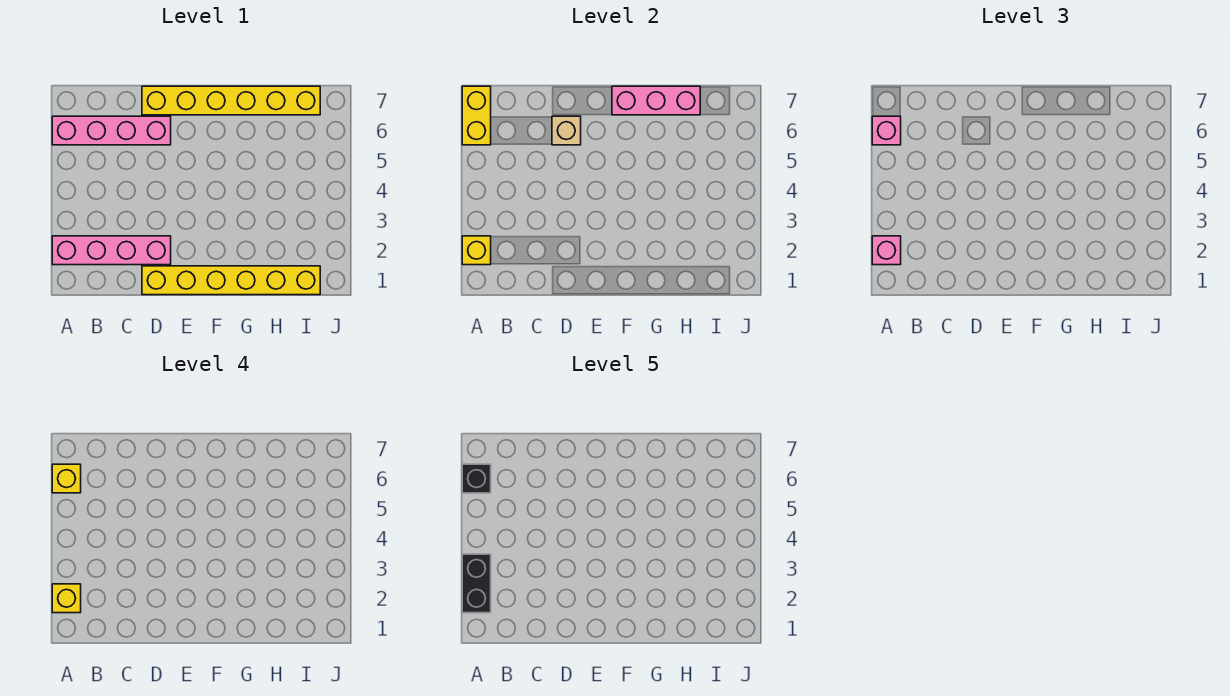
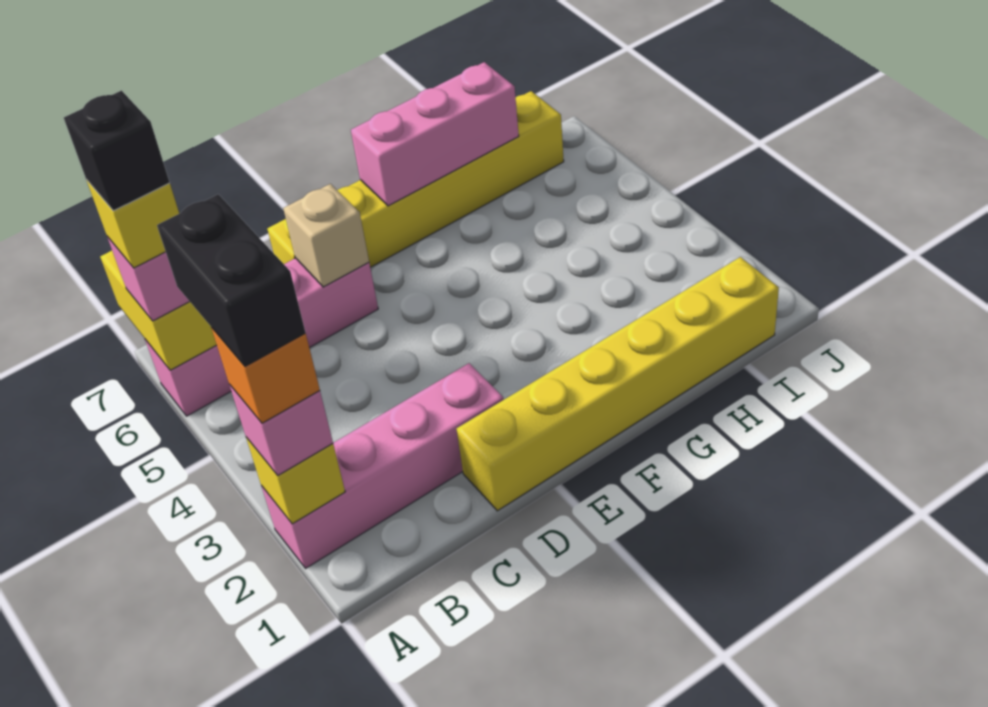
yellow 1x1 brick [52,584,81,613] -> orange 1x1 brick [212,328,320,423]

